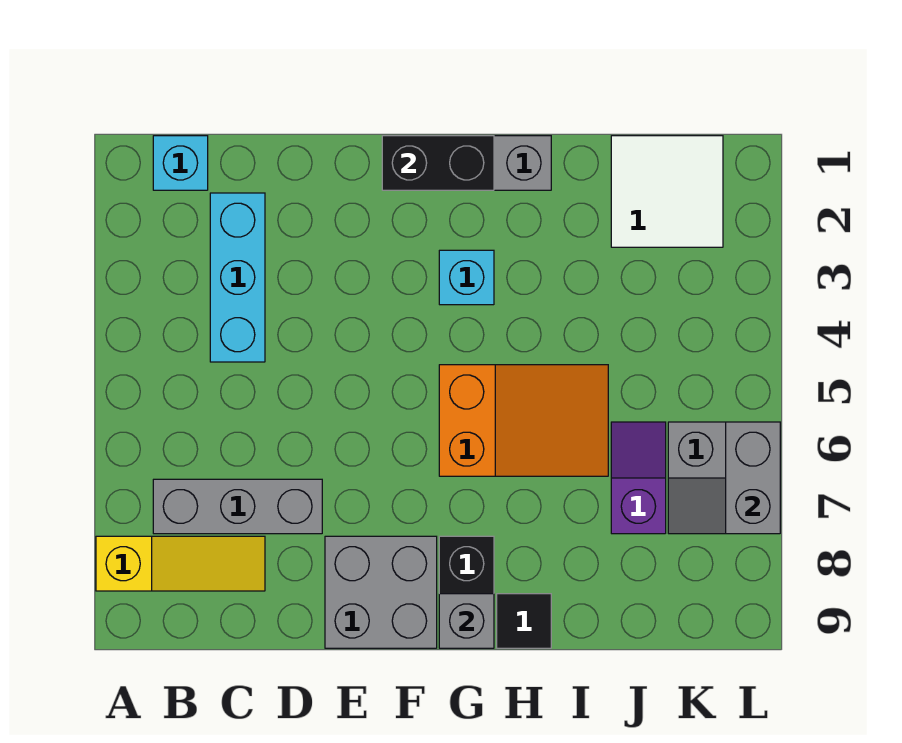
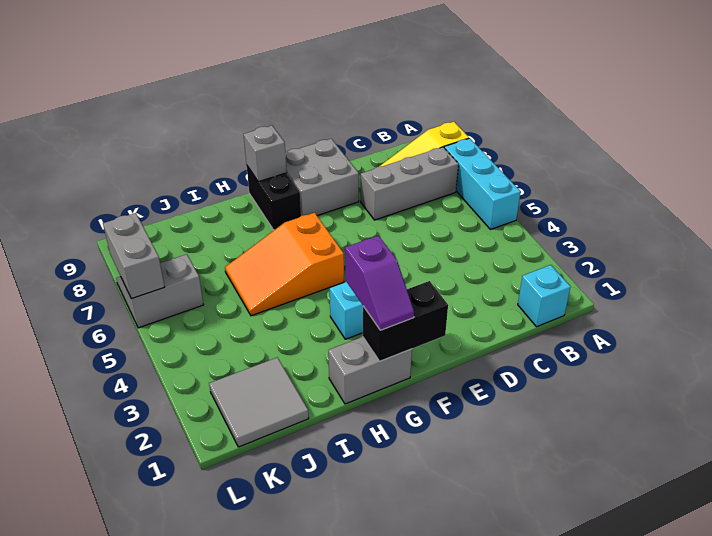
cyan 1x3 brick [210,193,265,362] -> cyan 1x3 brick moved to [444,138,520,230]
black 1x1 tile [497,594,551,648] -> none
white 2x2 tile [611,136,723,247] -> grey 2x2 tile [209,358,309,447]
purple 1x2 slope [611,422,666,534] -> purple 1x2 slope moved to [345,236,414,330]

